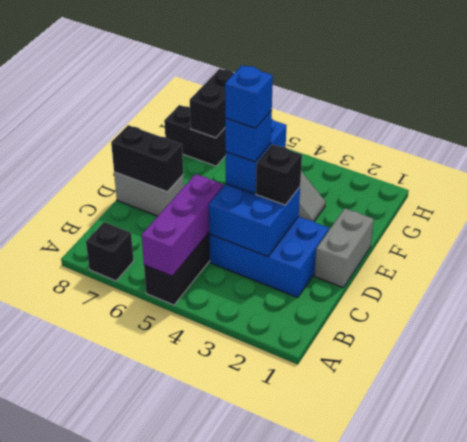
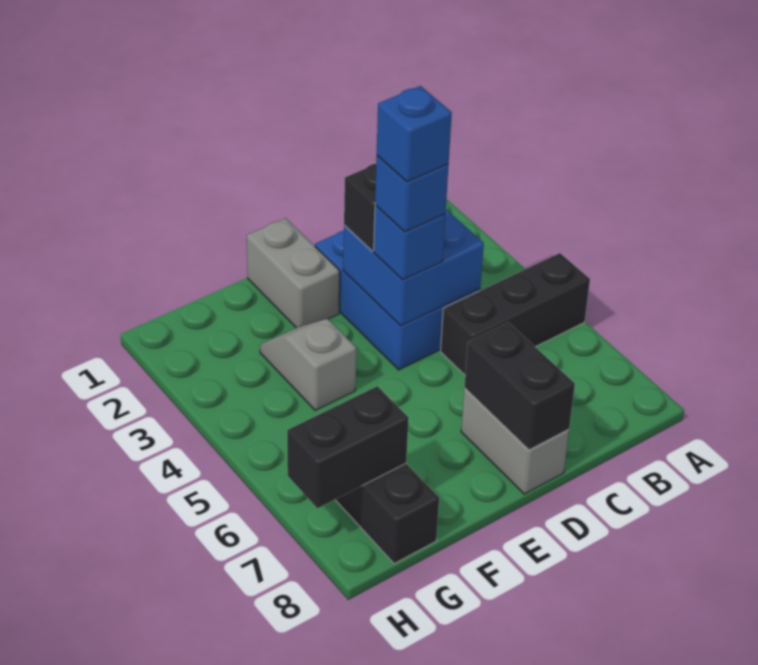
purple 1x3 brick [142,174,224,276] -> none
black 1x1 brick [86,222,134,281] -> none
grey 1x2 brick [314,209,374,288] -> grey 1x2 brick turned to [247,218,340,328]
blue 1x2 brick [226,119,287,194] -> blue 1x1 brick [374,206,445,280]

